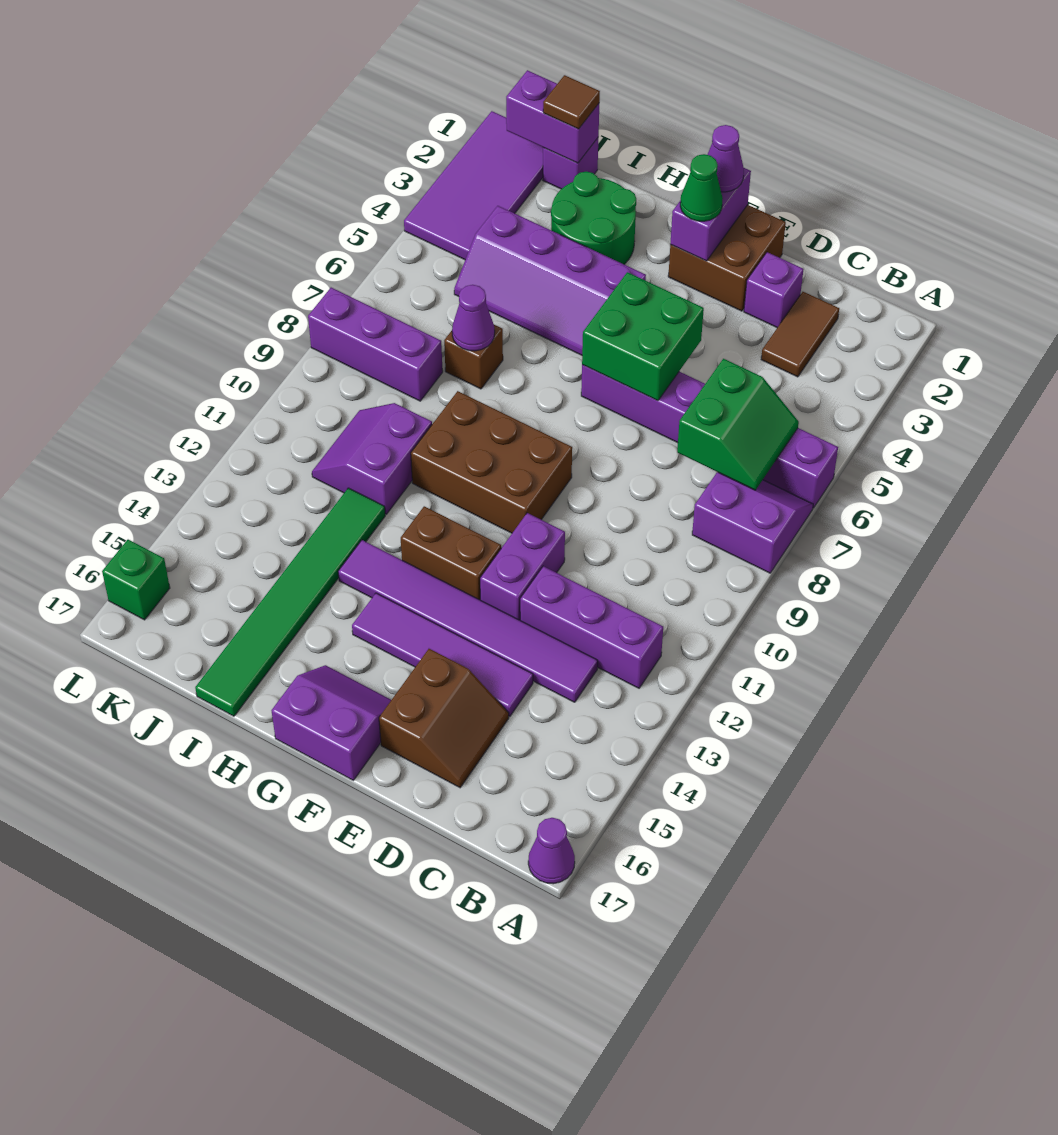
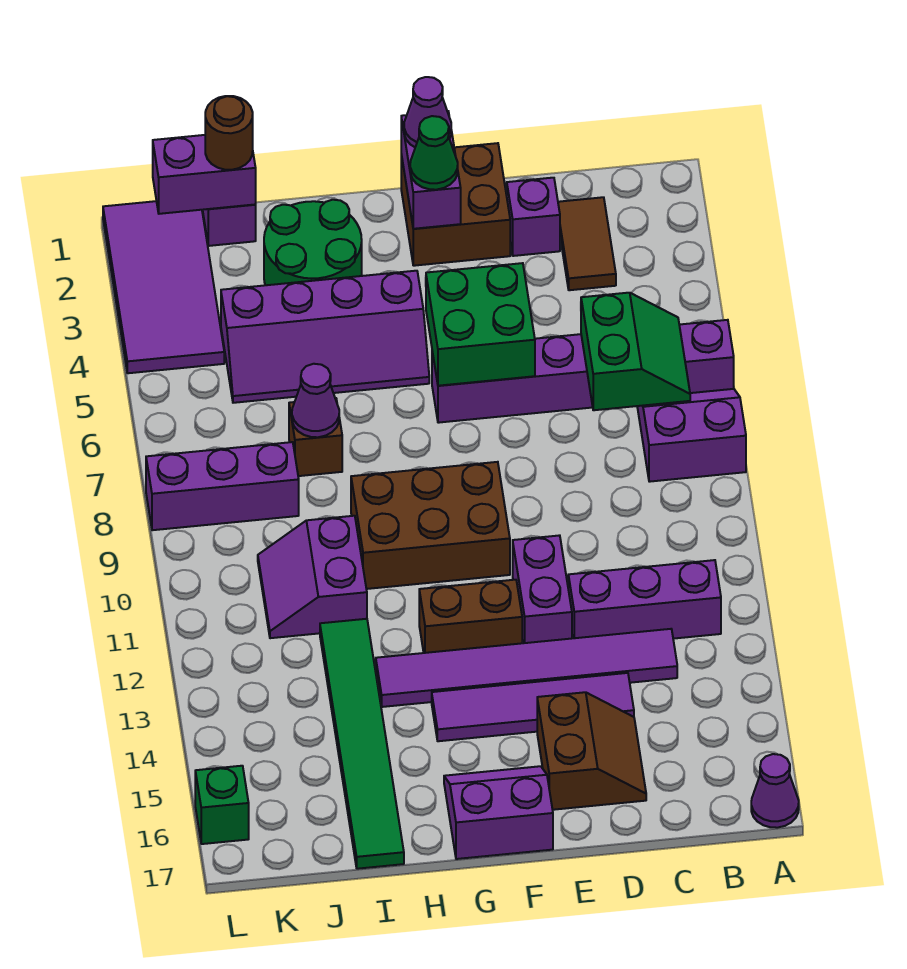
brown 1x1 tile [543,75,600,129] -> brown 1x1 round brick [205,96,253,170]

